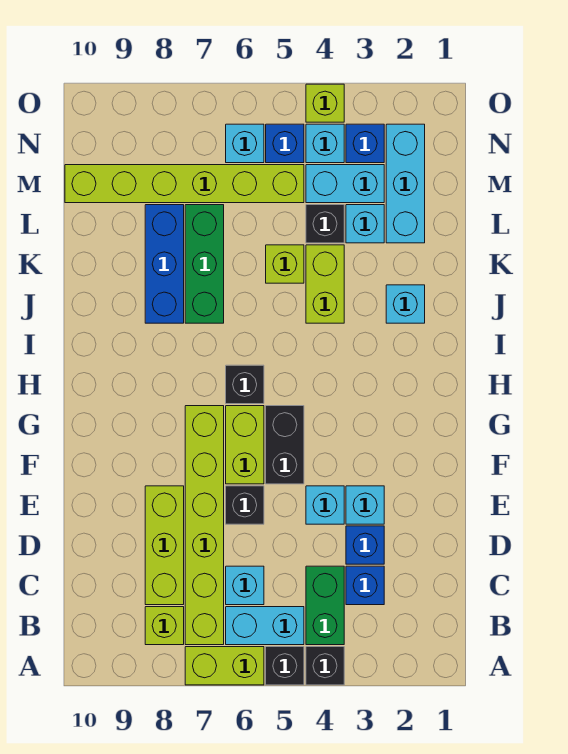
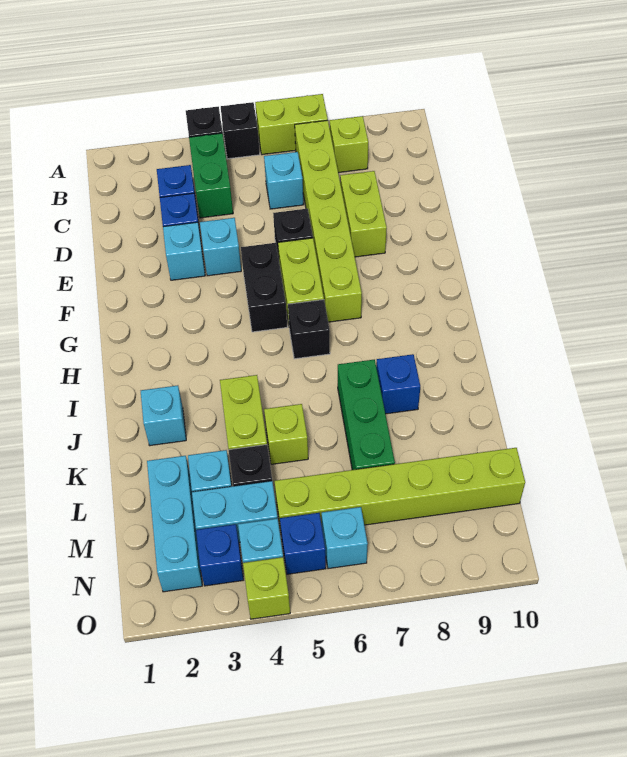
cyan 1x2 brick [226,607,304,645] -> none
lime 1x3 brick [145,486,184,605] -> lime 1x2 brick [340,171,387,257]
blue 1x3 brick [145,205,184,323] -> blue 1x1 brick [376,354,420,414]

